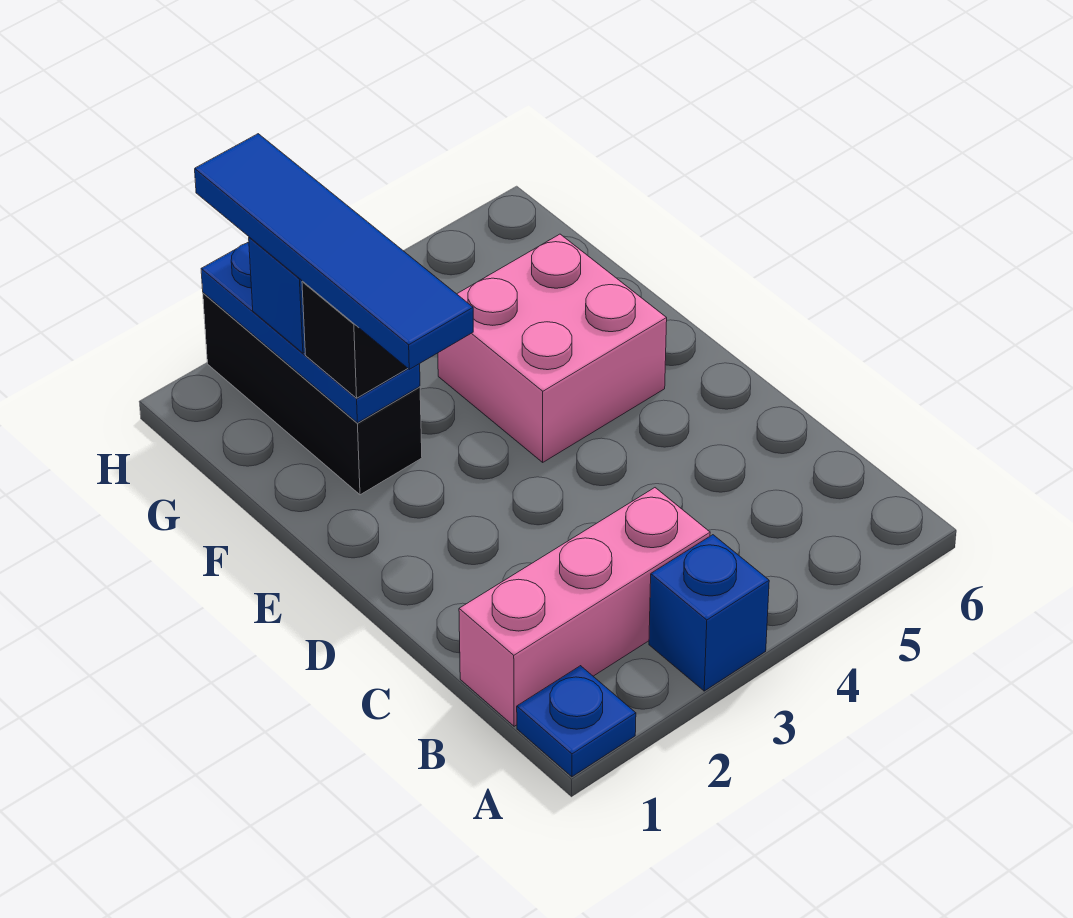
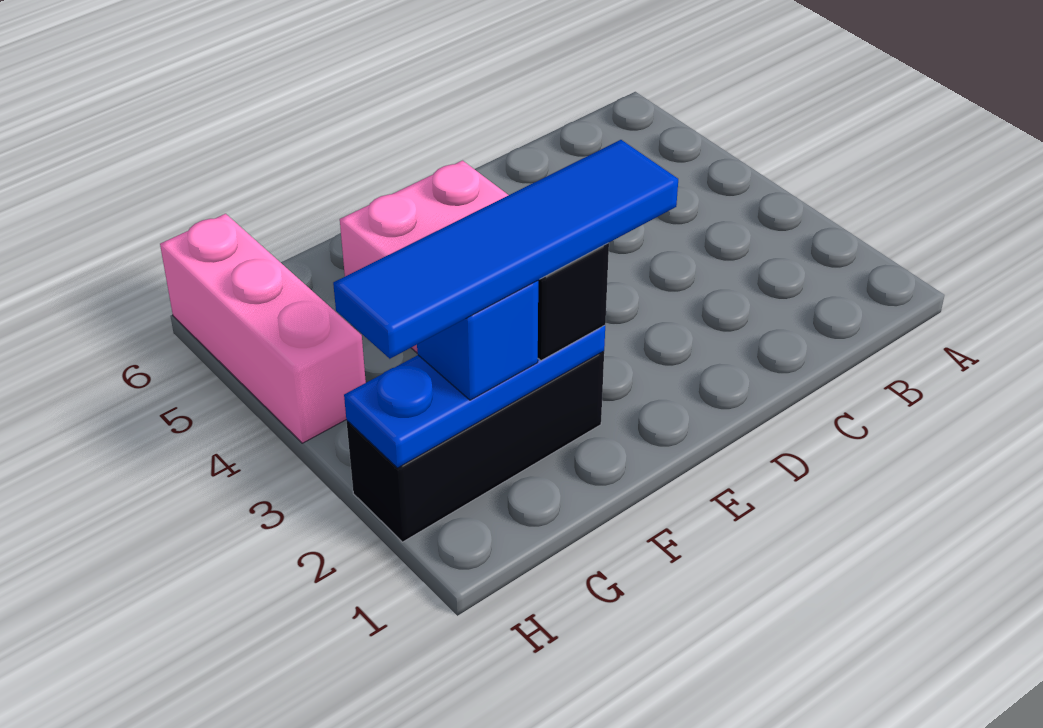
blue 1x1 plate [517,666,636,777] -> none
blue 1x1 brick [649,535,769,691] -> none
pink 1x3 brick [459,488,710,726] -> pink 1x3 brick moved to [160,214,366,443]

